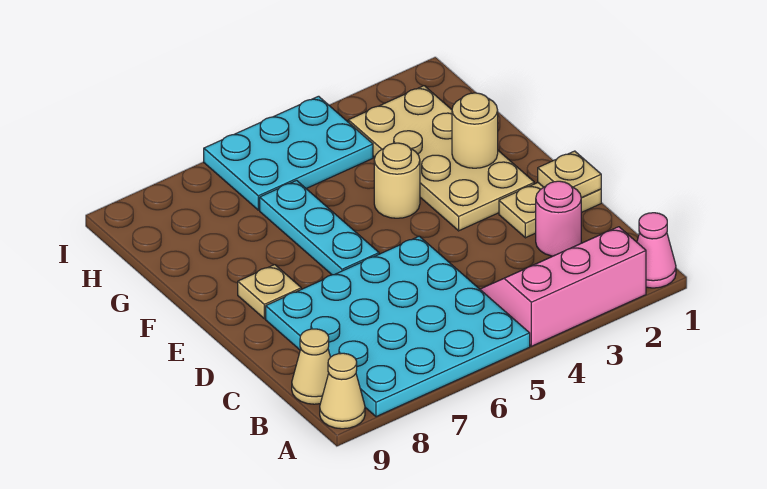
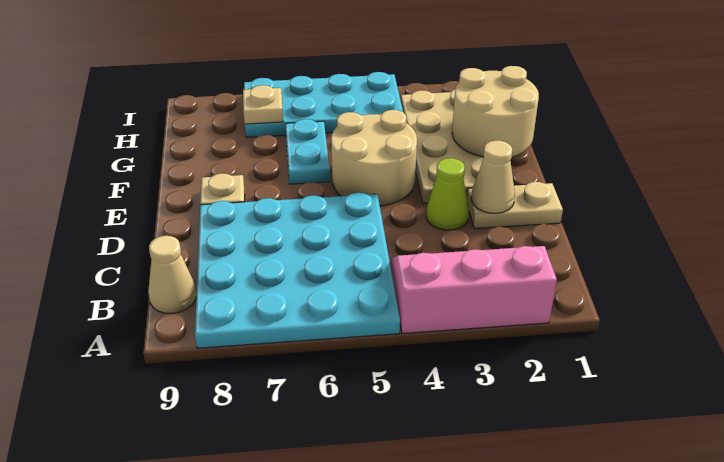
pink 1x1 cone [637,213,676,288] -> none
tan 1x1 cone [320,353,365,429] -> tan 1x1 cone moved to [471,141,515,213]
pink 1x1 round brick [536,181,581,256] -> none
tan 1x1 plate [538,151,601,198] -> tan 1x1 plate moved to [243,85,283,124]
none -> lime 1x1 cone [426,158,469,230]
cyan 1x3 plate [260,180,379,275] -> cyan 1x2 plate [285,119,330,184]
tan 1x1 round brick [452,93,498,168] -> tan 2x2 round brick [452,66,539,157]
tan 1x1 round brick [374,143,420,218] -> tan 2x2 round brick [331,110,417,206]
cyan 2x3 plate [204,96,373,210] -> cyan 2x4 plate [244,72,403,137]

